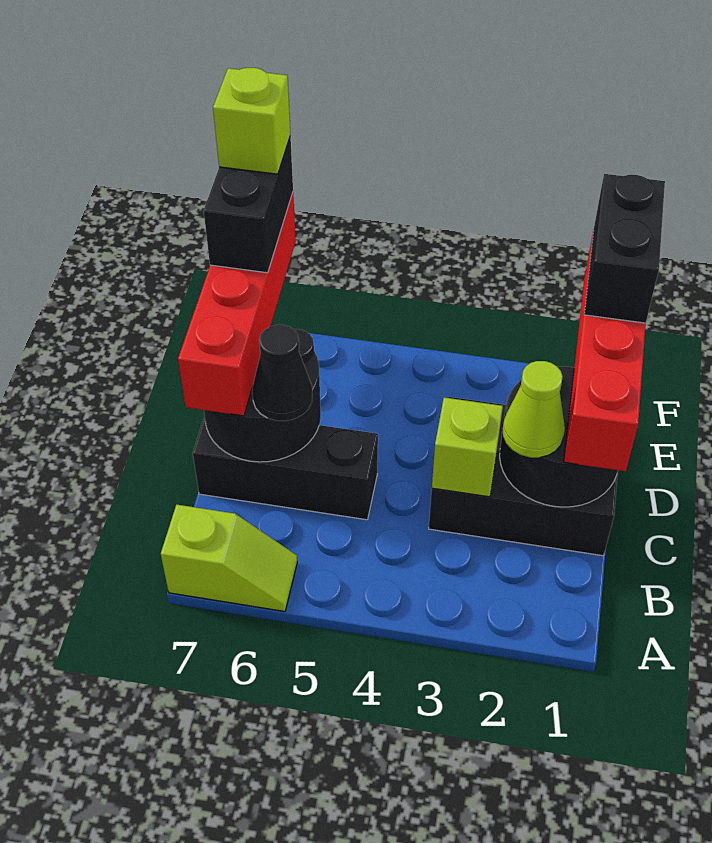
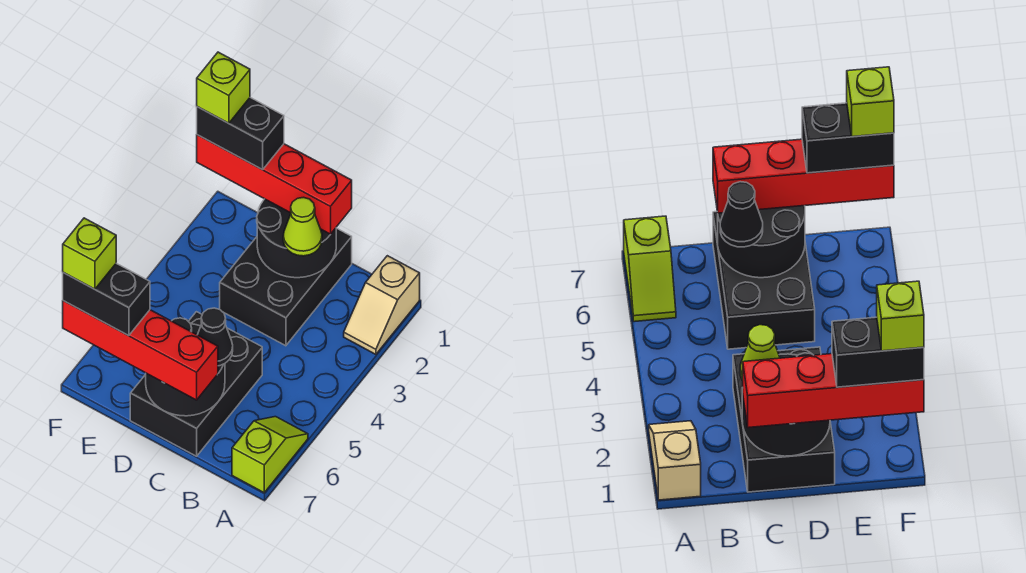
none -> tan 1x2 slope [344,256,420,354]
lime 1x1 brick [432,397,503,497] -> lime 1x1 brick moved to [197,52,250,123]
black 1x3 brick [193,416,378,520] -> black 2x3 brick [130,312,262,456]

